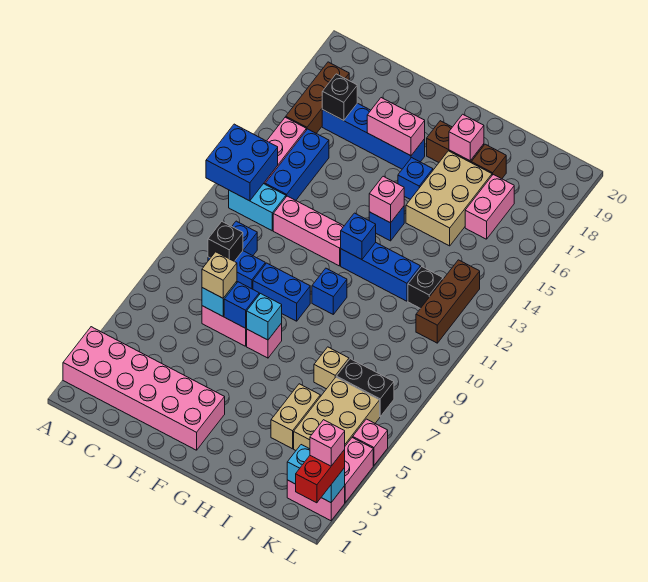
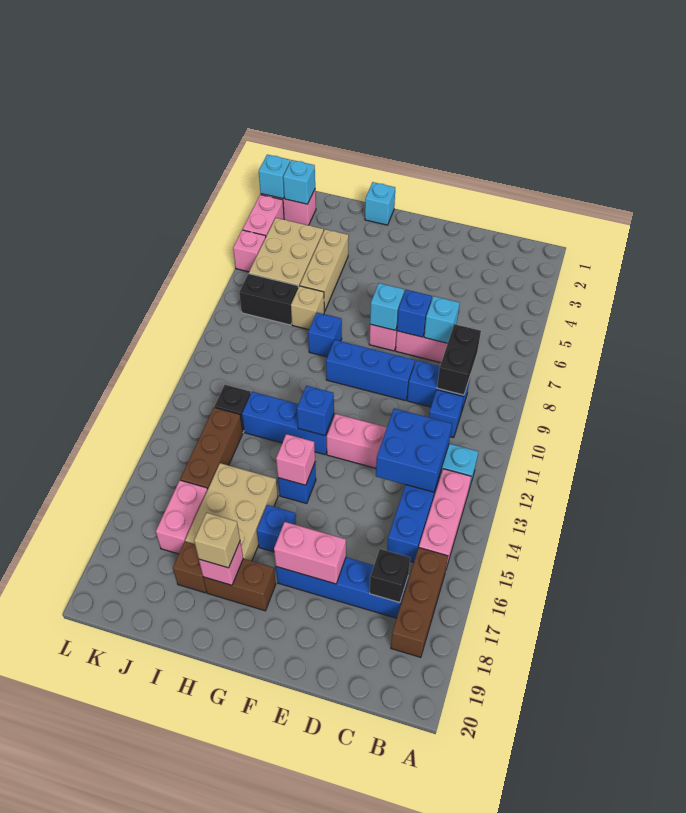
pink 2x6 brick [63,327,225,450] -> none
blue 2x2 brick [206,124,278,201] -> blue 2x2 brick moved to [376,408,452,492]
black 1x1 brick [208,222,243,261] -> black 1x2 brick [437,324,481,395]
tan 1x1 brick [202,252,237,298] -> tan 1x1 brick moved to [194,513,240,568]
blue 1x2 brick [253,263,310,321] -> blue 1x3 brick [326,340,415,401]
blue 1x1 brick [312,268,347,314] -> blue 1x1 brick moved to [308,313,342,357]
none -> cyan 1x1 brick [365,182,395,225]
tan 1x2 brick [271,384,320,449] -> tan 1x3 brick [300,229,349,311]
brown 1x3 brick [416,260,480,343] -> brown 1x3 brick moved to [180,407,243,490]
red 1x2 brick [296,450,345,503] -> none
pink 1x1 brick [310,420,345,466] -> none

